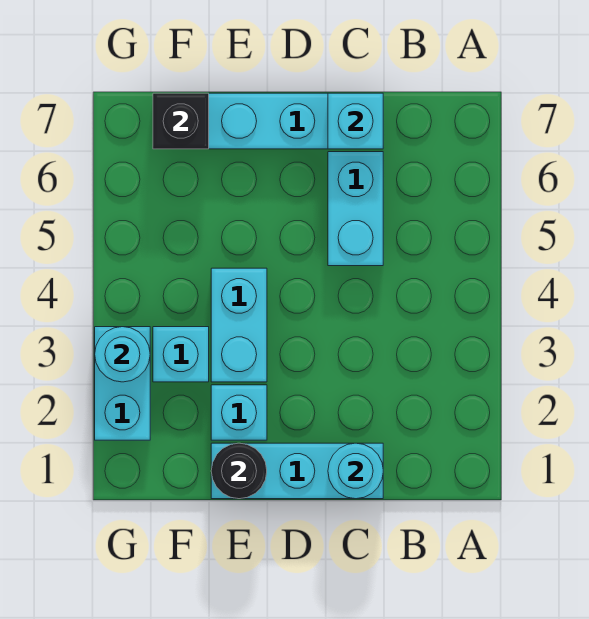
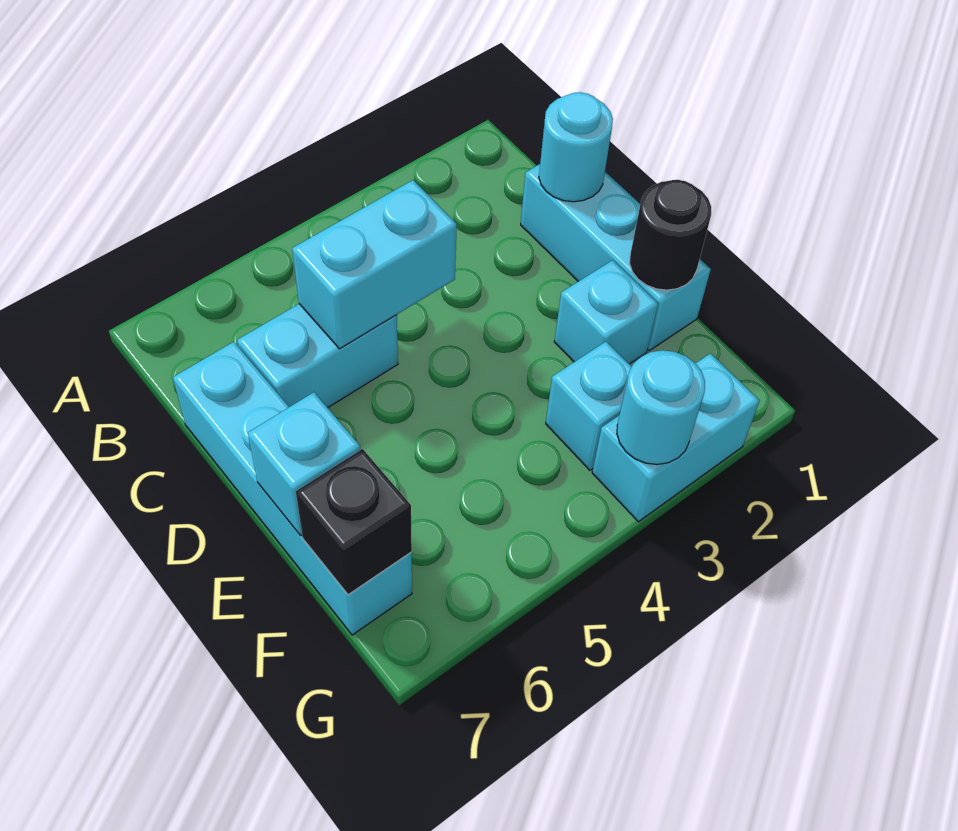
cyan 1x1 brick [328,93,383,149] -> cyan 1x1 brick moved to [248,392,360,536]
cyan 1x2 brick [211,268,267,382] -> cyan 1x2 brick moved to [292,180,457,349]

